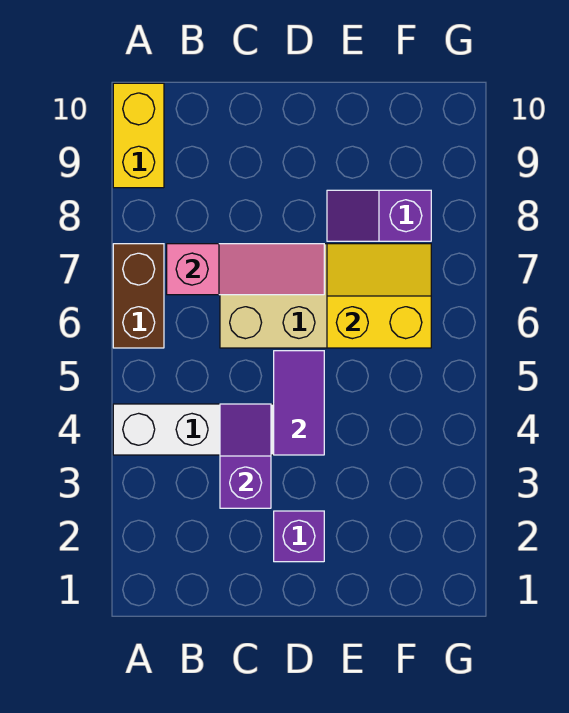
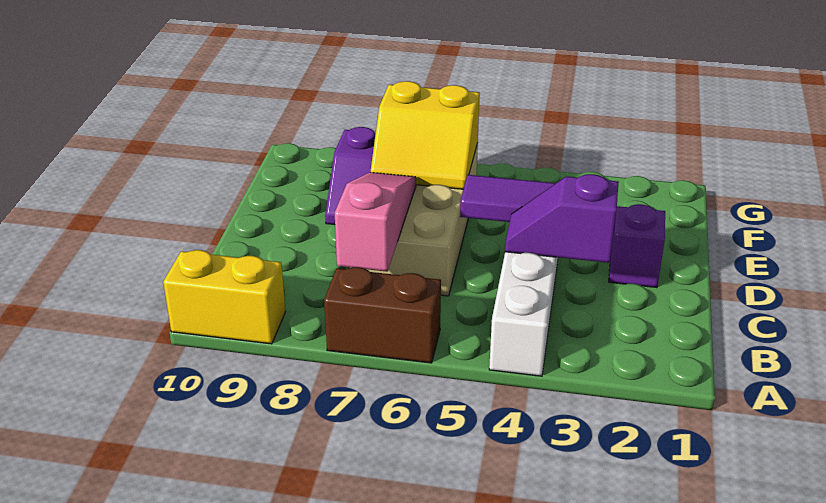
yellow 2x2 slope [327,244,431,348] -> yellow 2x2 slope turned to [371,81,480,189]

